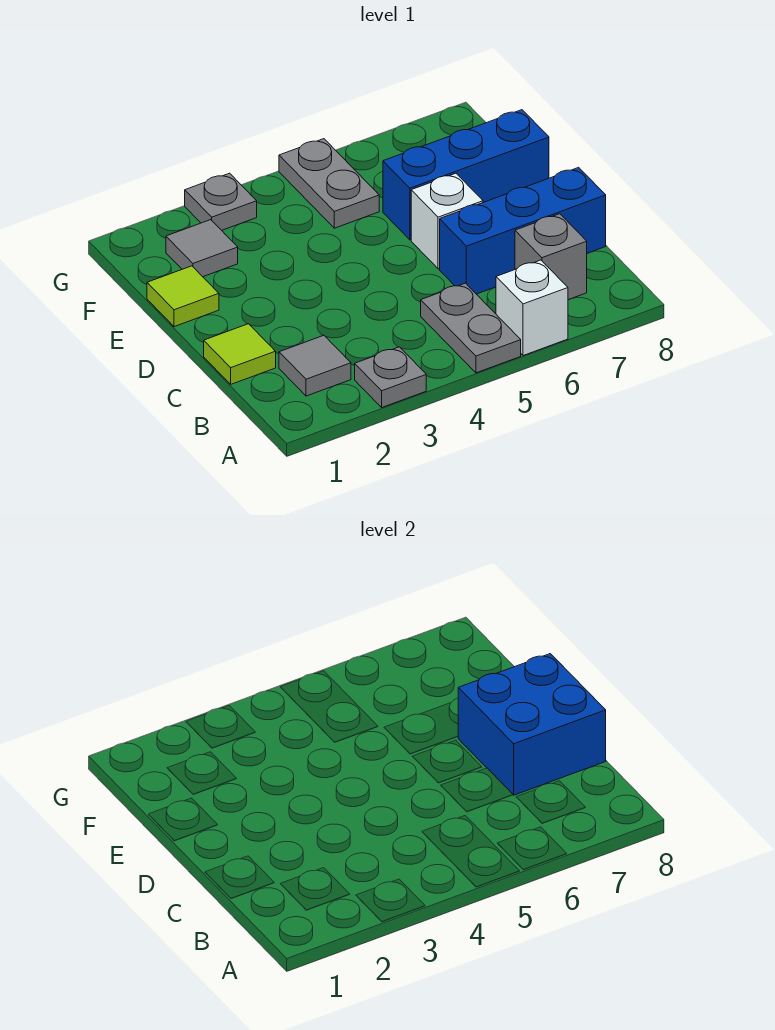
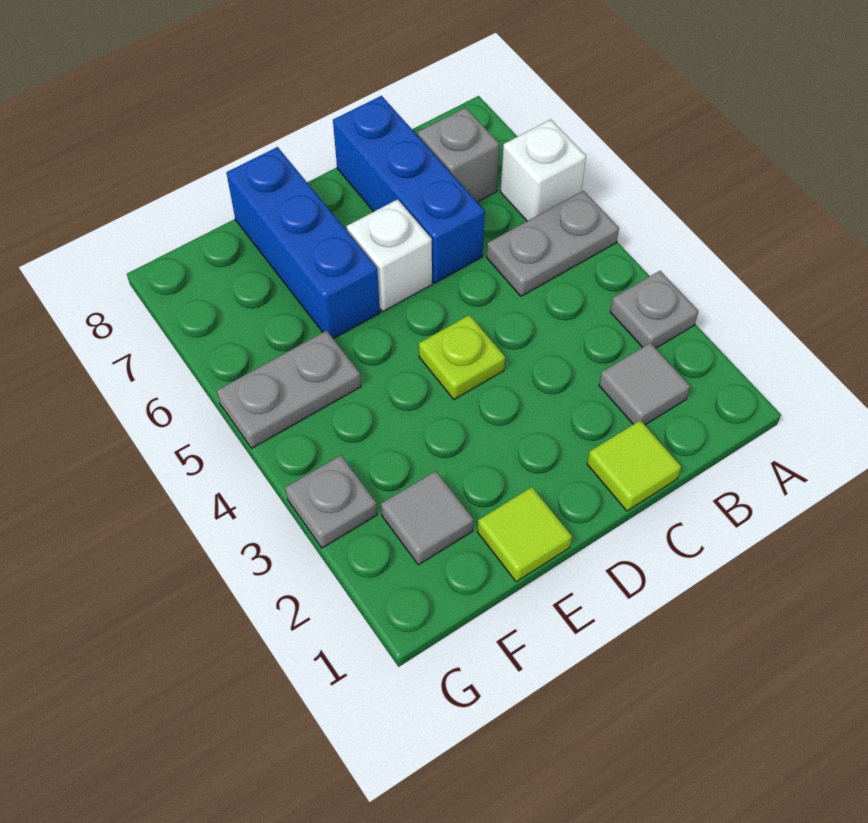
blue 2x2 brick [458,654,606,795] -> none
none -> lime 1x1 plate [419,315,505,400]

